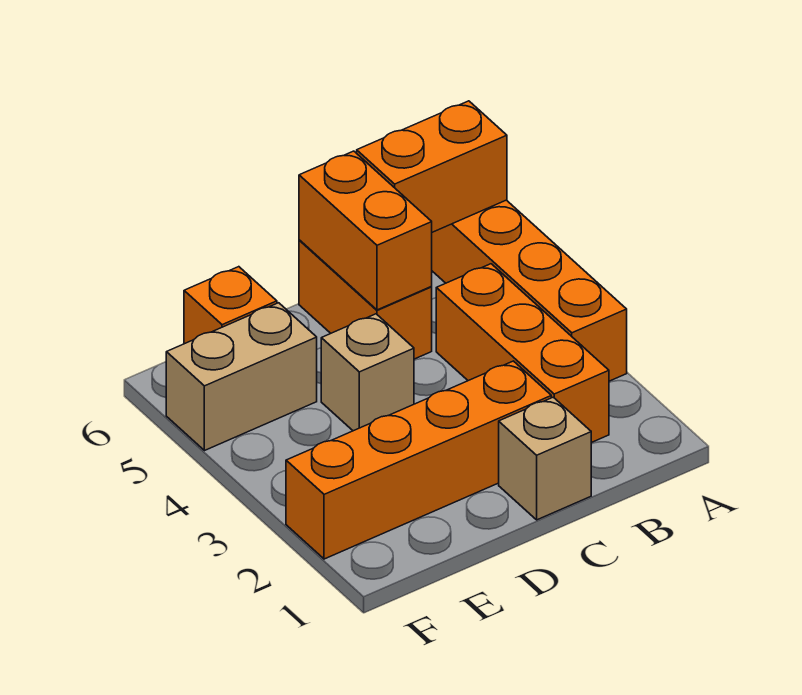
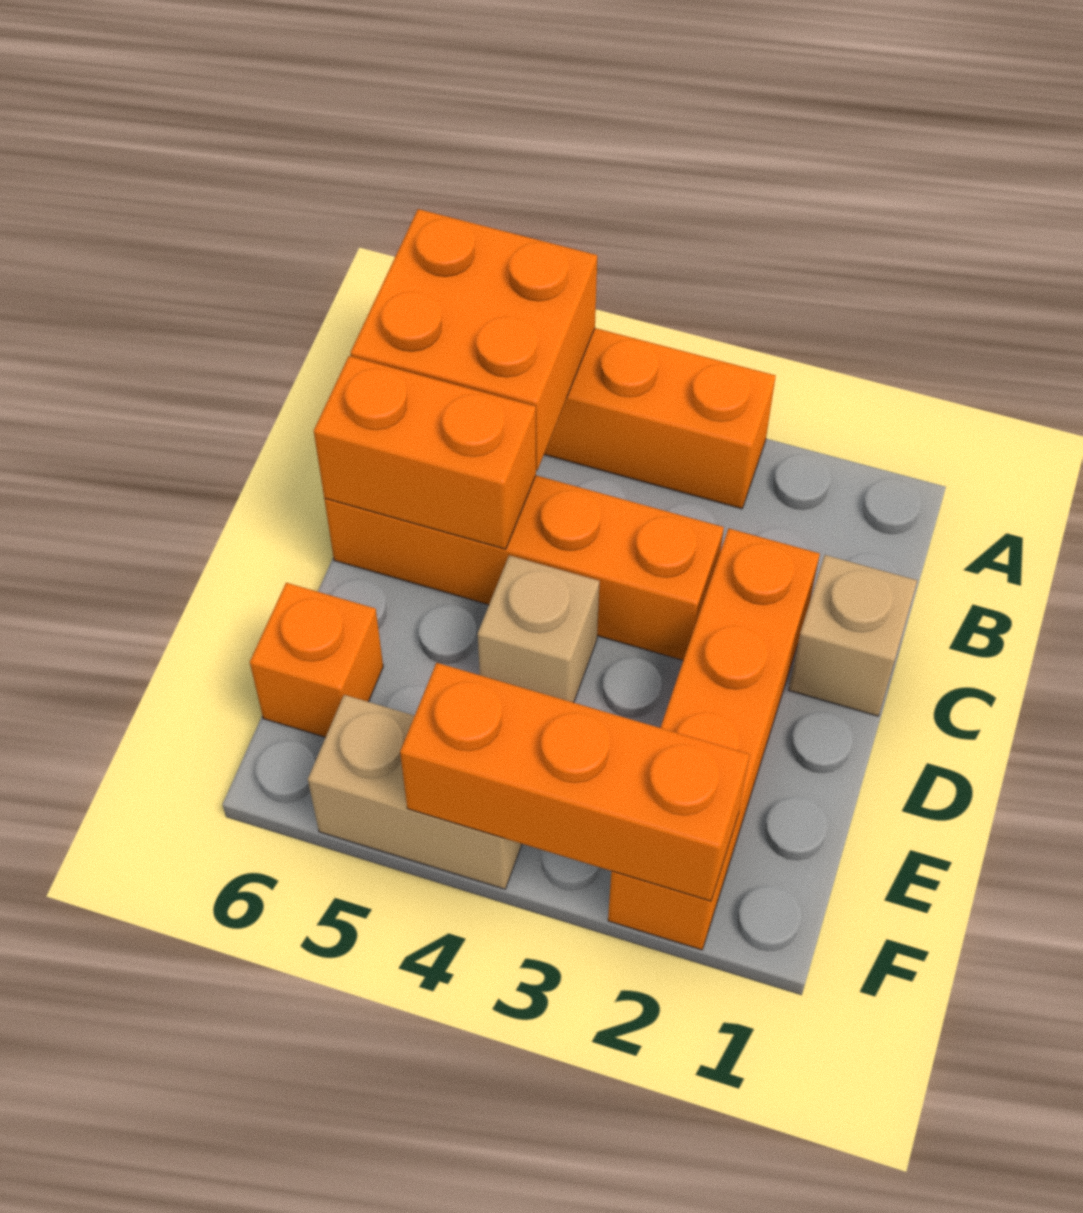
orange 1x2 brick [357,101,507,232] -> orange 2x2 brick [351,209,597,471]
orange 1x3 brick [436,264,609,443] -> orange 1x3 brick moved to [400,663,750,901]
orange 1x2 brick [299,240,432,359] -> orange 1x4 brick [324,475,724,660]
tan 1x2 brick [166,303,317,451] -> tan 1x2 brick turned to [308,695,522,889]

